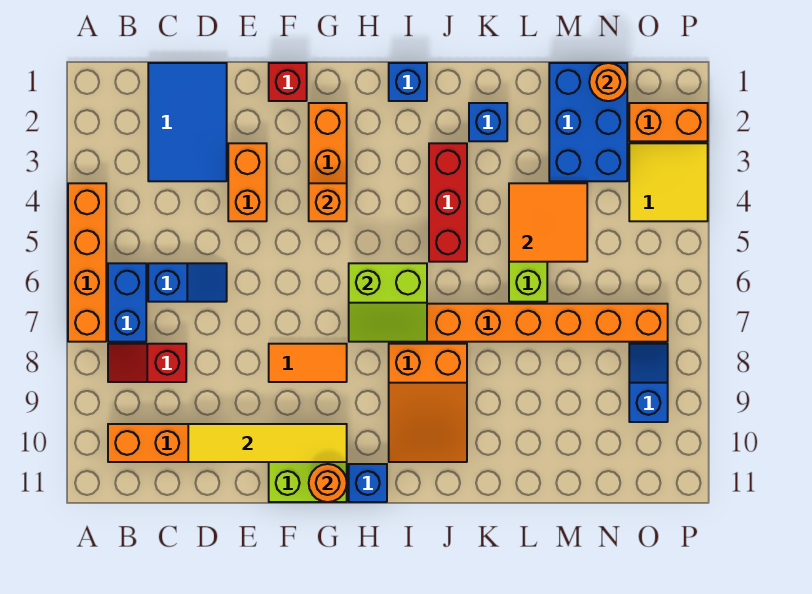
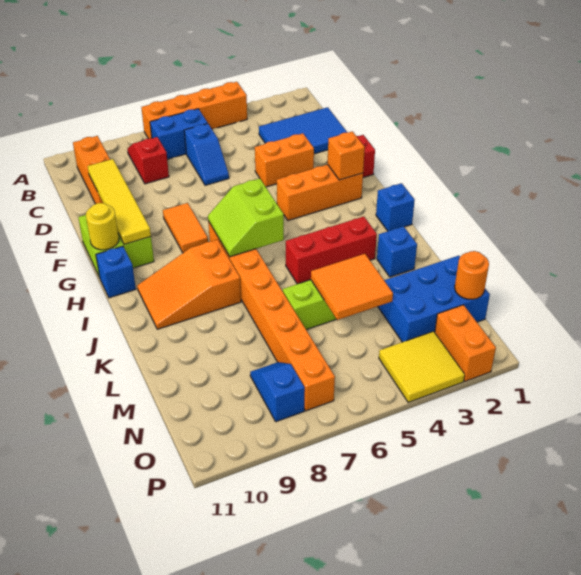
orange 1x1 brick [309,183,347,221] -> orange 1x1 brick moved to [328,131,365,180]
orange 1x1 round brick [309,464,347,502] -> yellow 1x1 round brick [86,203,119,250]
blue 1x2 slope [629,344,668,422] -> blue 1x2 slope turned to [250,362,305,422]

